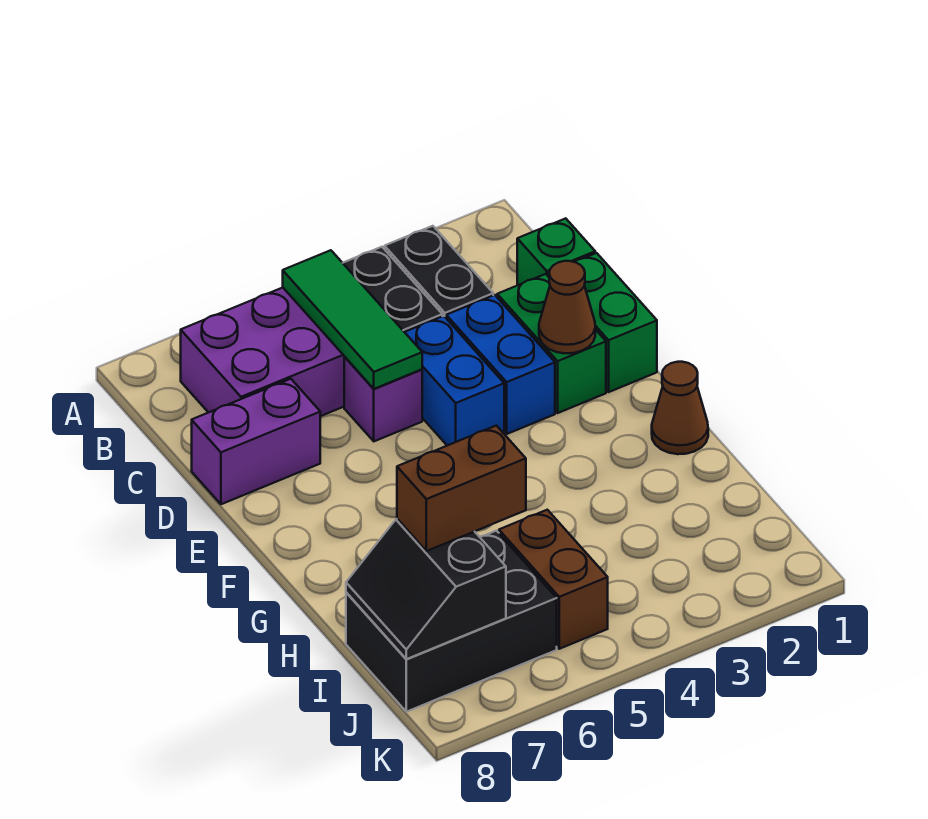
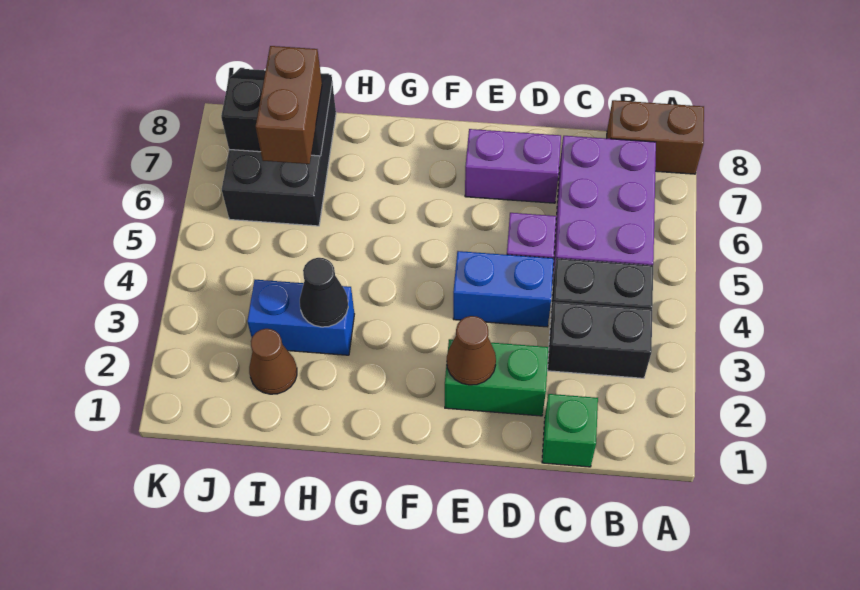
green 1x3 tile [283,250,422,389] -> none
green 1x2 brick [548,253,657,392] -> none
blue 1x2 brick [446,295,555,434] -> blue 1x2 brick moved to [247,280,354,355]
purple 1x2 brick [192,379,320,504] -> purple 1x2 brick turned to [465,129,561,203]
brown 1x1 cone [652,362,708,454] -> brown 1x1 cone moved to [249,329,297,394]
none -> black 1x1 cone [300,258,348,327]
brown 1x2 brick [499,510,608,649] -> brown 1x2 brick moved to [607,100,704,174]

